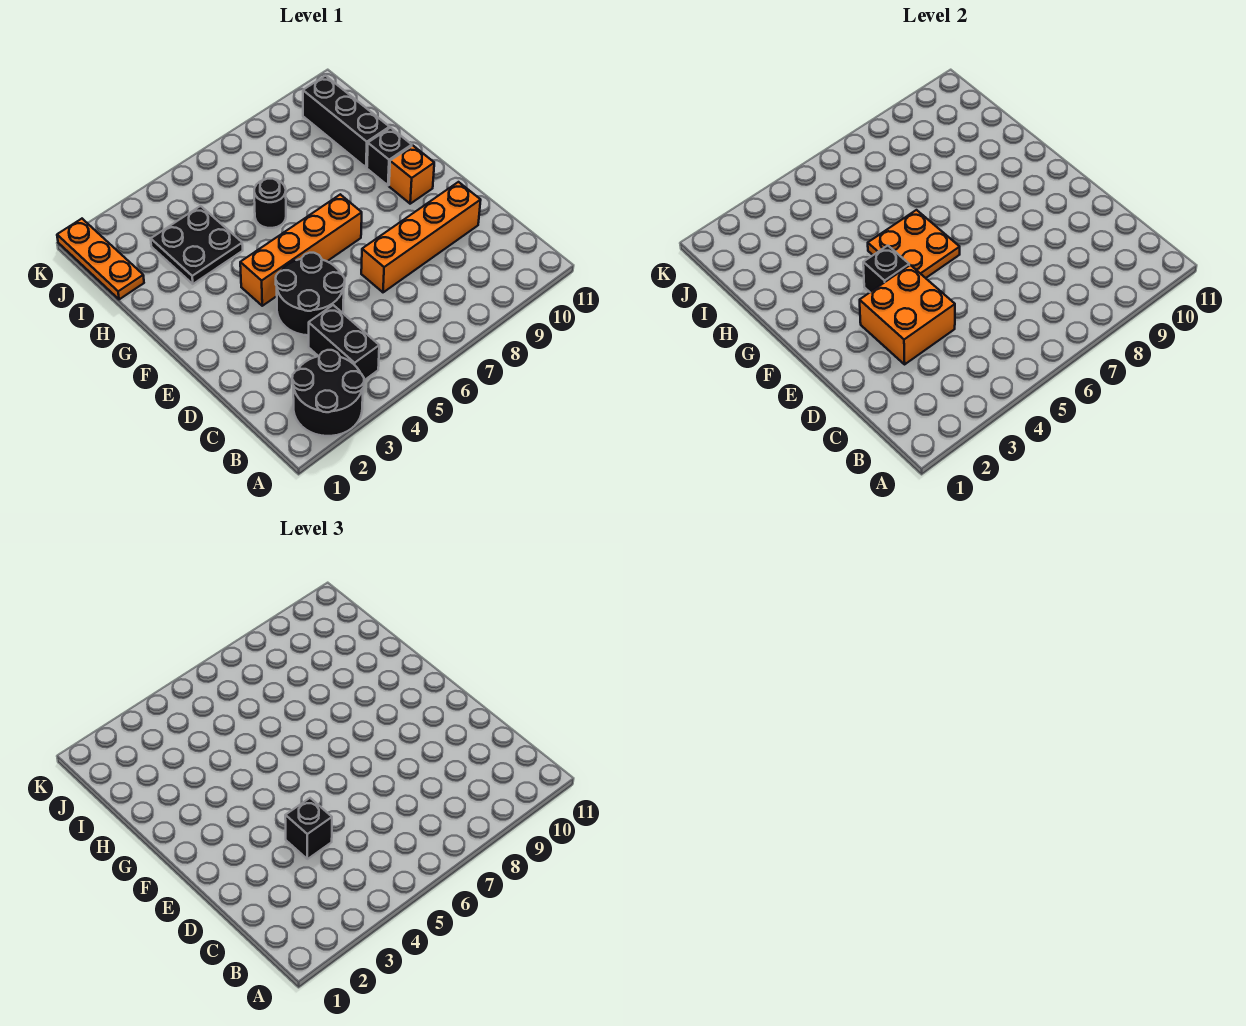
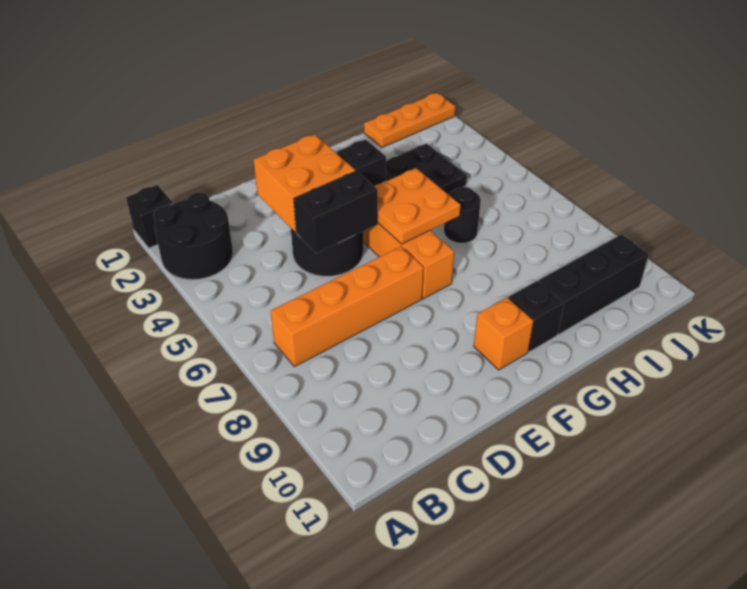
black 1x2 brick [309,305,379,380] -> black 1x2 brick moved to [294,171,378,253]
black 1x1 brick [285,798,332,859] -> black 1x1 brick moved to [126,185,173,248]
orange 1x4 brick [361,182,481,292] -> orange 1x4 brick turned to [271,247,424,367]

